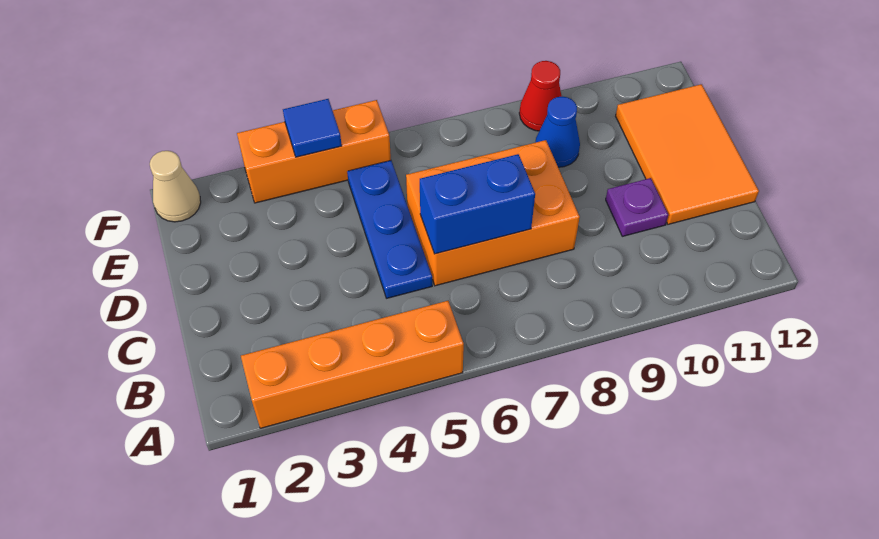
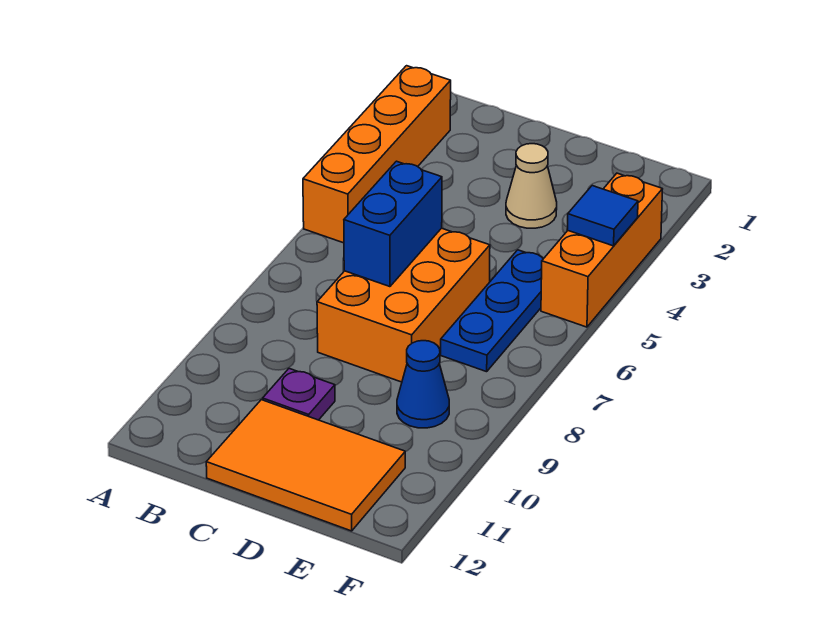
blue 1x3 plate [347,161,432,298] -> blue 1x3 plate turned to [441,250,543,372]
tan 1x1 cone [150,151,201,222] -> tan 1x1 cone moved to [506,144,557,228]
red 1x1 cone [519,61,562,131] -> none

